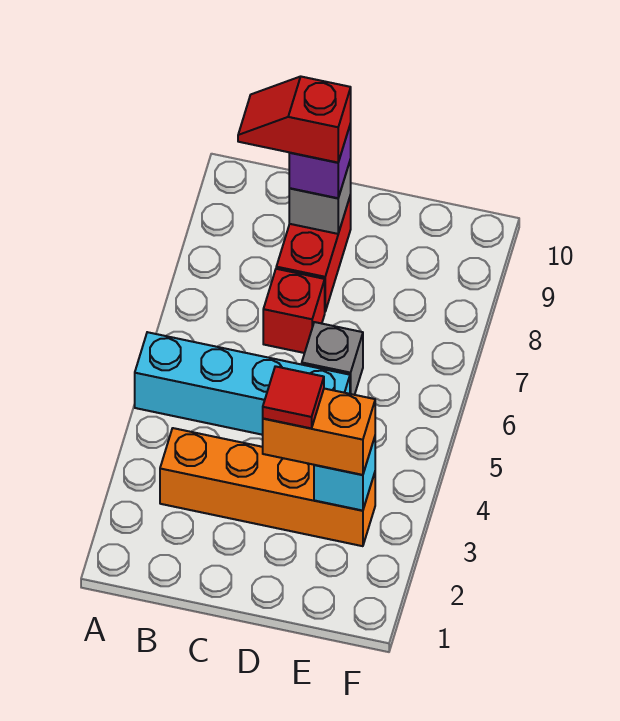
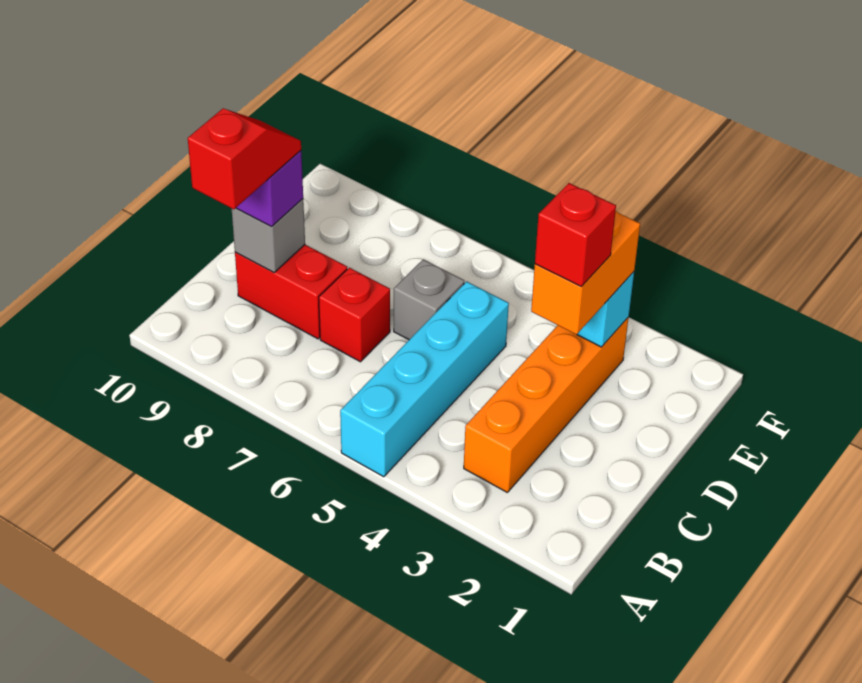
red 1x2 slope [238,77,351,163] -> red 1x2 slope turned to [188,109,301,209]
red 1x1 tile [263,366,324,428] -> red 1x1 brick [535,183,616,287]

